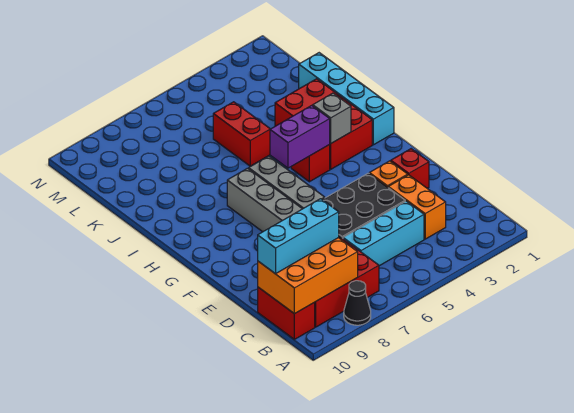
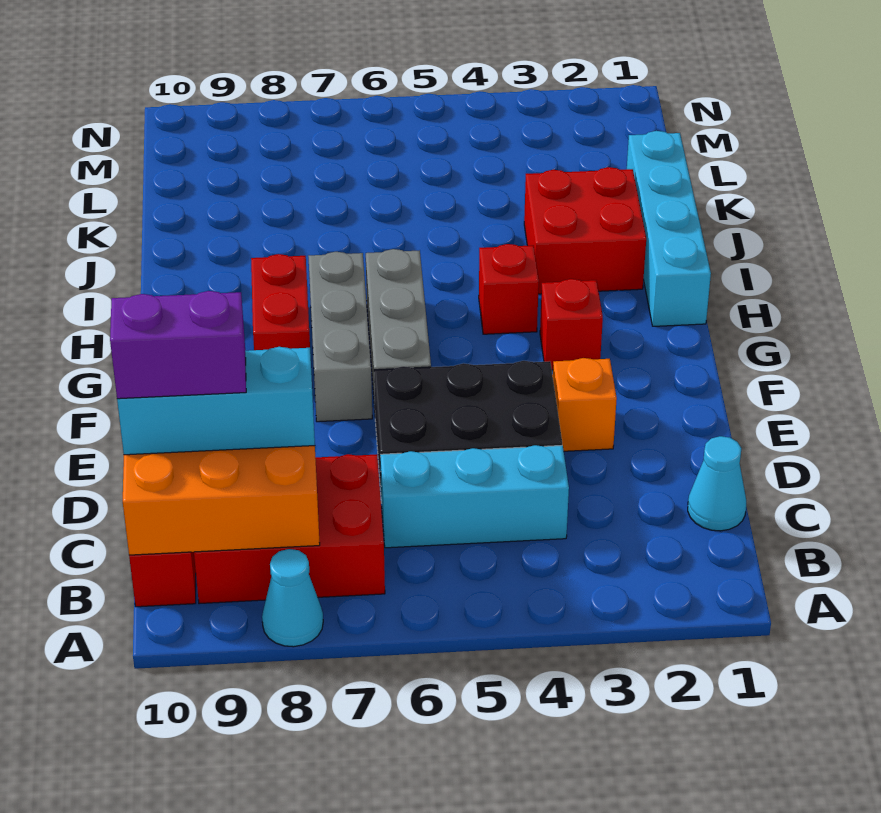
black 1x1 cone [344,281,371,325] -> cyan 1x1 cone [262,549,323,647]
none -> cyan 1x1 cone [688,436,746,531]
orange 1x2 brick [388,175,446,239] -> none
red 1x1 brick [391,149,429,188] -> red 1x1 brick moved to [540,279,603,370]
red 2x3 brick [275,79,372,169] -> red 2x2 brick [524,167,646,294]
grey 1x1 brick [313,93,351,144] -> none
purple 1x2 brick [270,105,330,168] -> purple 1x2 brick moved to [110,291,246,399]
red 1x2 brick [213,102,270,166] -> red 1x2 brick moved to [251,254,310,350]

